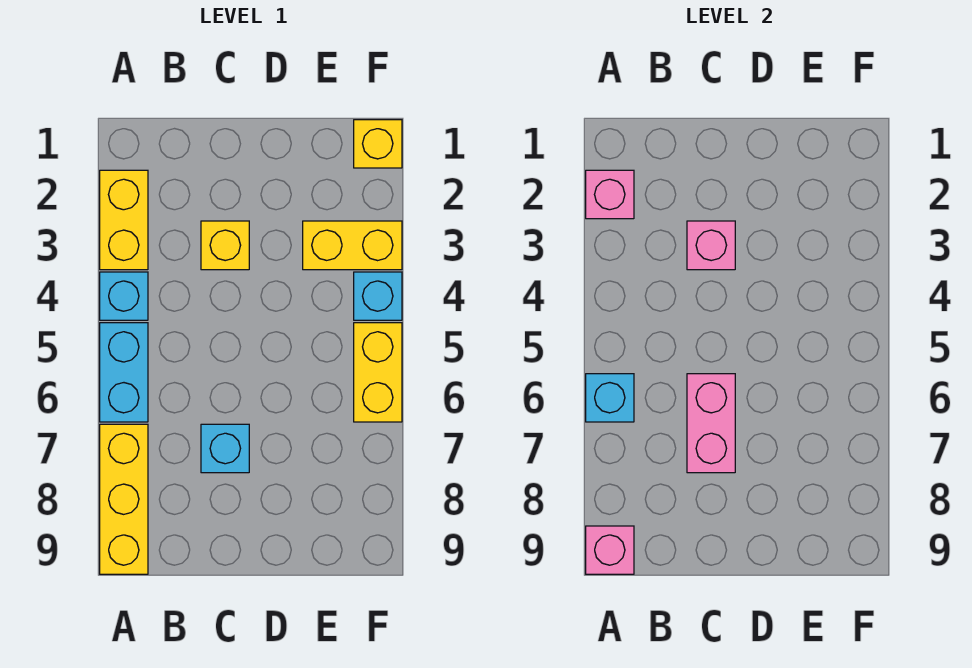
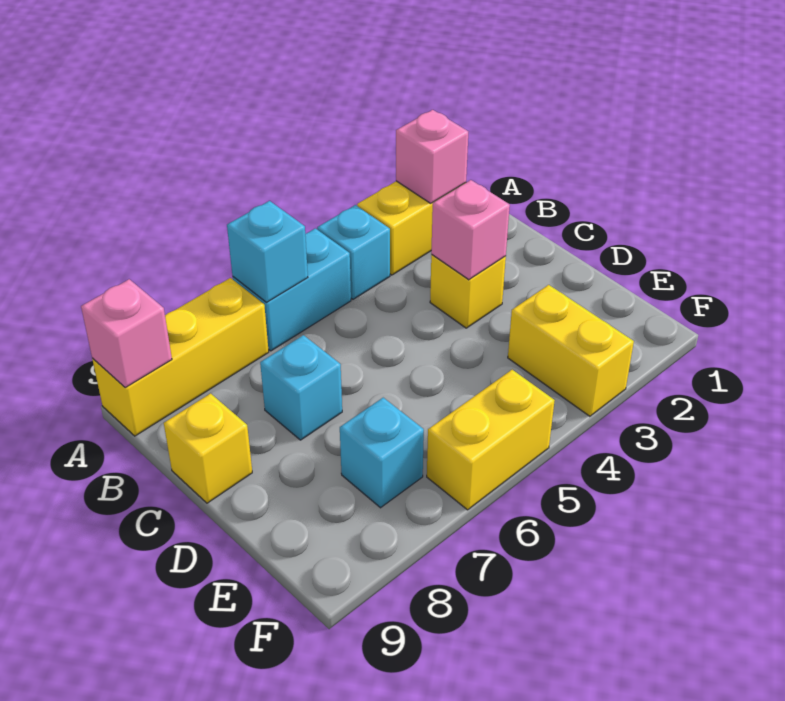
pink 1x2 brick [687,374,735,473] -> none
yellow 1x1 brick [354,120,402,168] -> yellow 1x1 brick moved to [164,394,252,503]
cyan 1x1 brick [354,272,402,320] -> cyan 1x1 brick moved to [340,398,424,508]

